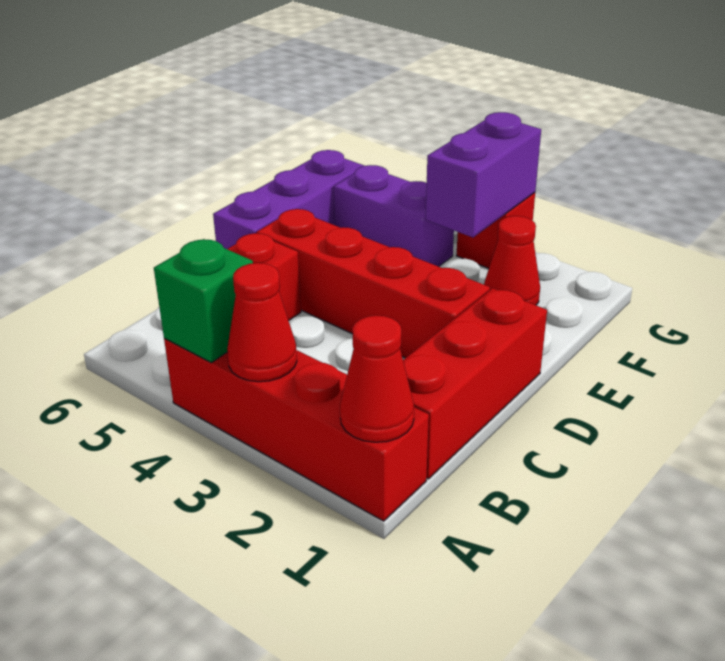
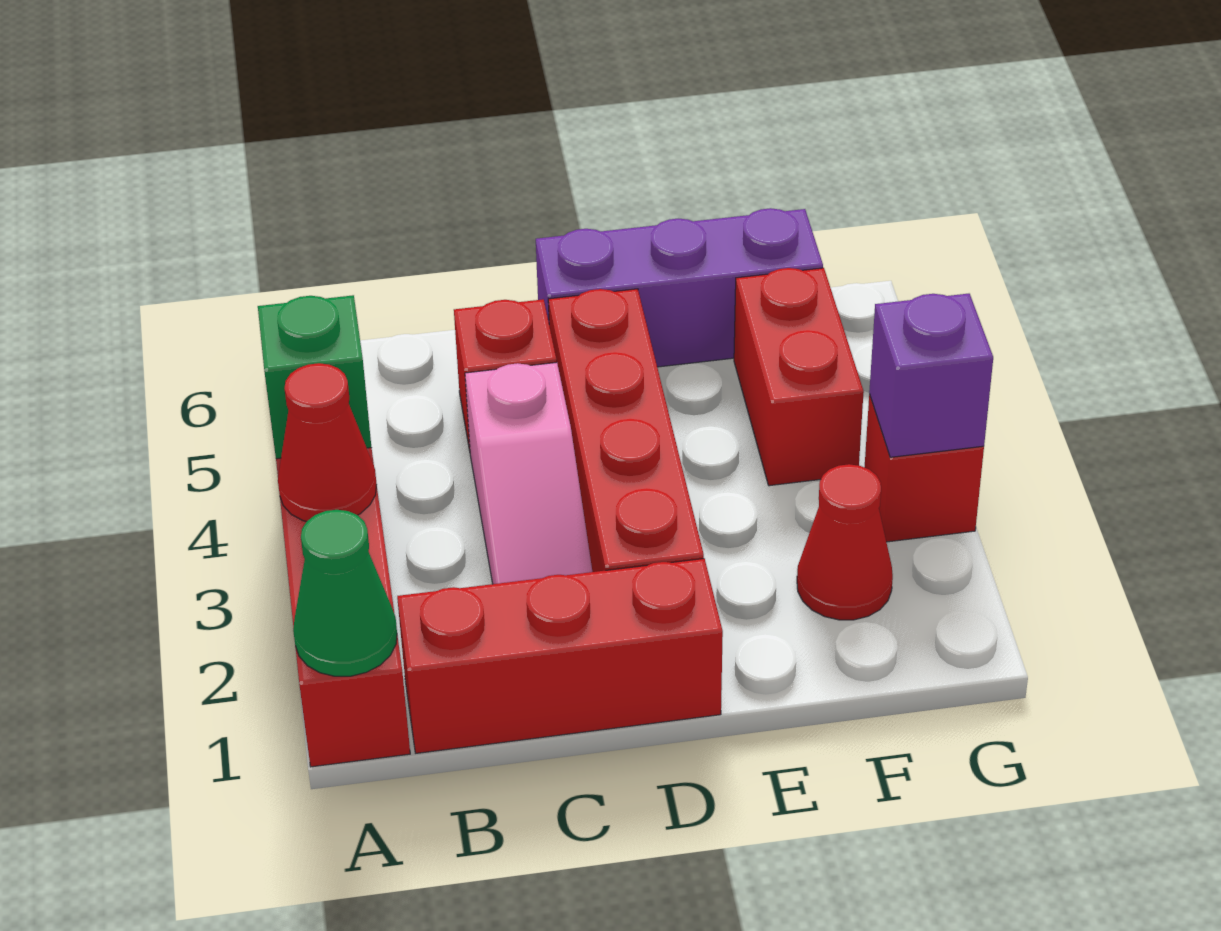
red 1x1 cone [340,315,414,442] -> green 1x1 cone [293,510,397,676]
none -> pink 1x3 slope [465,362,592,584]
purple 1x2 brick [426,112,541,237] -> purple 1x1 brick [869,294,993,457]
purple 1x2 brick [334,165,454,267] -> red 1x2 brick [734,268,864,486]

